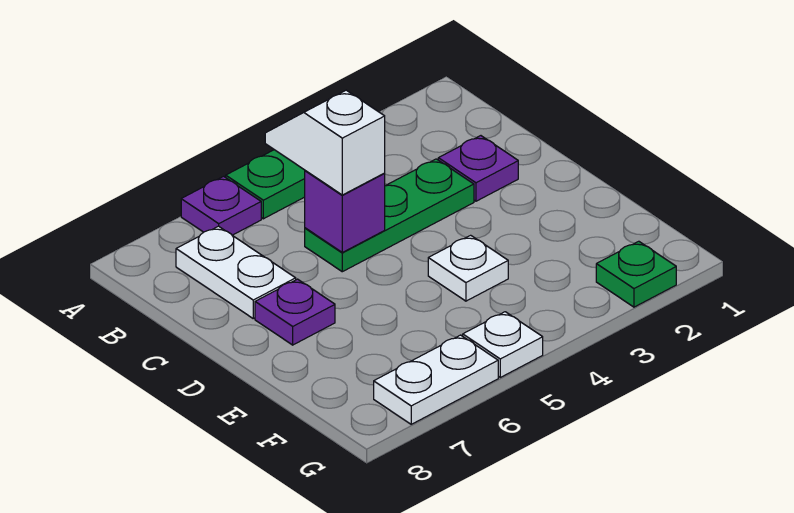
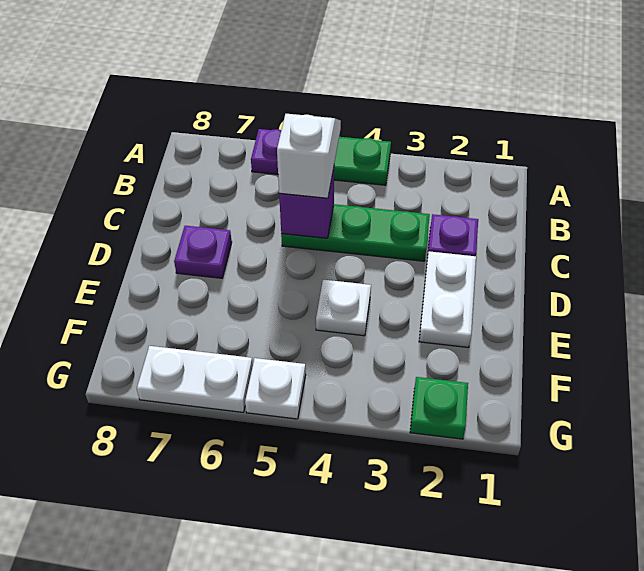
white 1x2 plate [176,226,296,318] -> white 1x2 plate moved to [419,251,476,348]

